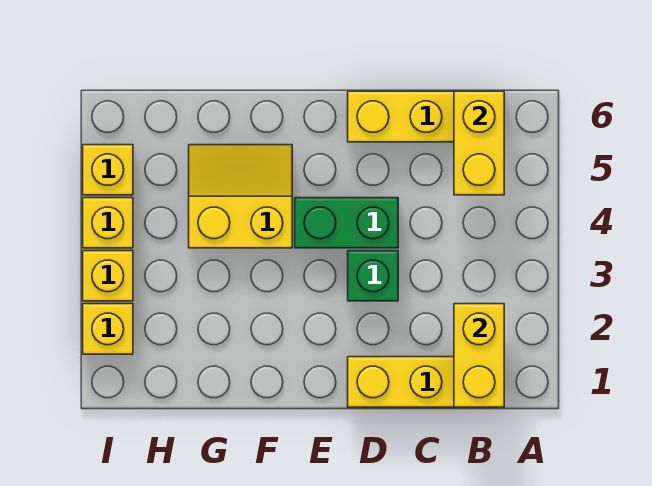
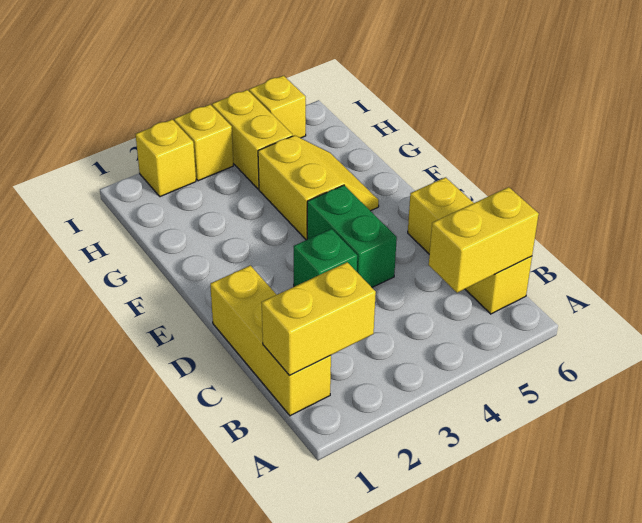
yellow 1x1 brick [83,198,133,248] -> yellow 1x2 brick [212,90,293,189]

